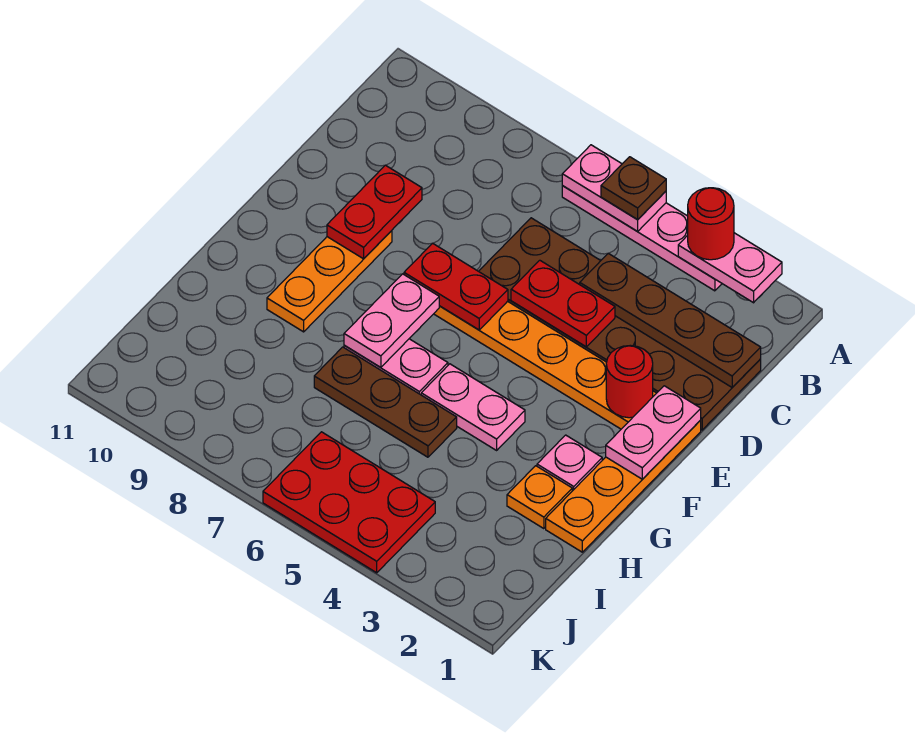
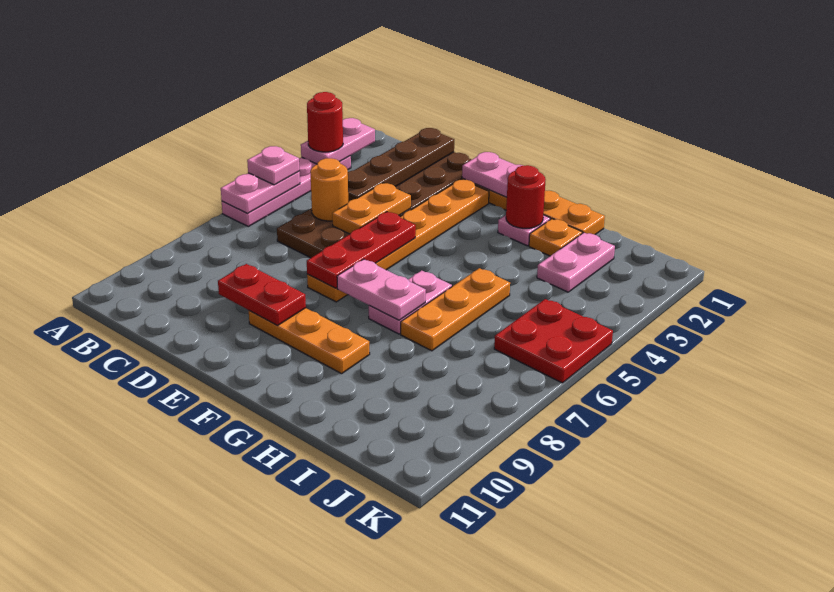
brown 1x1 plate [601,157,666,220] -> pink 1x1 plate [247,146,299,185]
none -> orange 1x1 round brick [310,158,348,221]
red 1x2 plate [511,260,615,347] -> orange 1x2 plate [332,183,411,234]
red 1x1 round brick [606,345,653,418] -> red 1x1 round brick moved to [506,165,546,228]
red 1x2 plate [404,243,508,330] -> red 1x3 plate [307,212,416,288]
pink 1x2 plate [421,364,525,450] -> pink 1x2 plate moved to [537,233,615,292]
brown 1x3 plate [314,347,457,457] -> orange 1x3 plate [401,268,510,351]
red 2x3 plate [263,432,435,573] -> red 2x2 plate [494,299,613,383]

